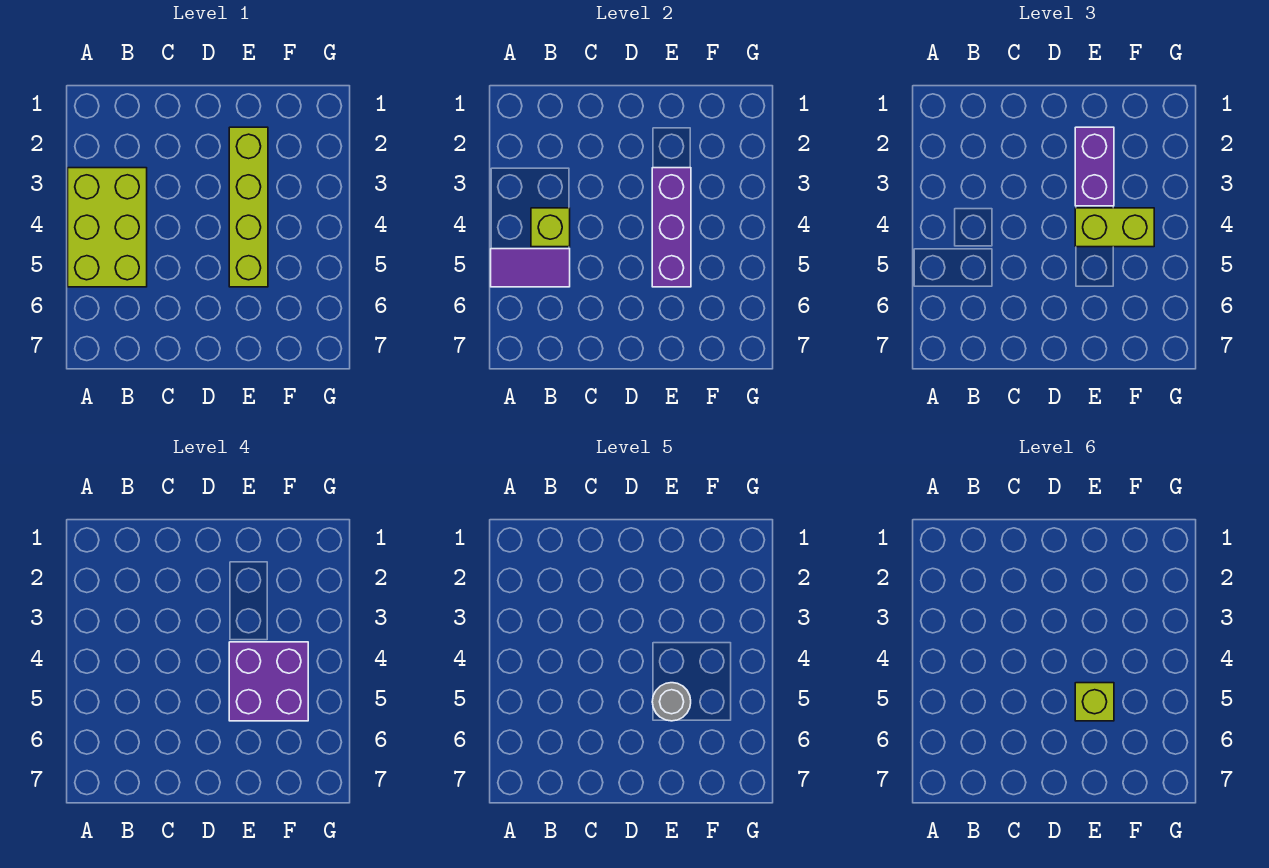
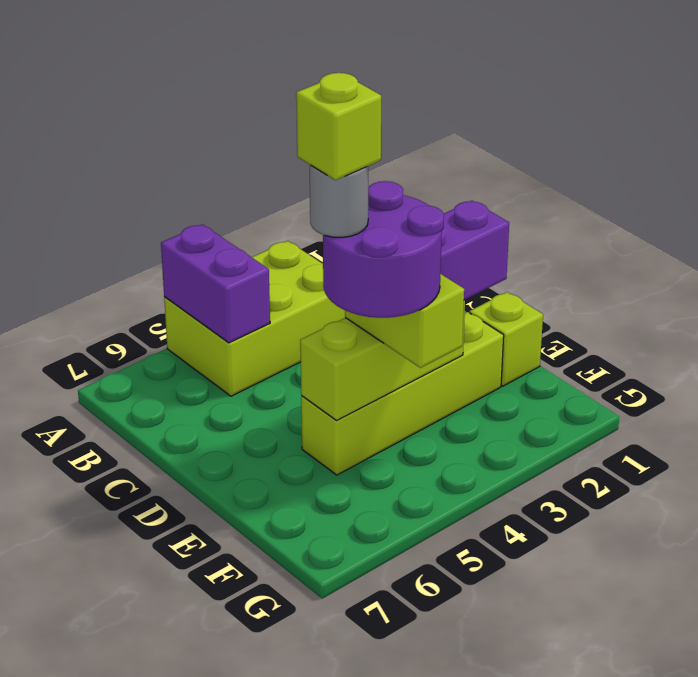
purple 1x2 tile [491,249,570,287] -> purple 1x2 brick [161,224,270,343]
lime 1x1 brick [531,208,570,247] -> lime 1x1 brick moved to [470,292,543,386]
purple 1x3 brick [652,168,691,287] -> lime 1x3 brick [300,300,465,420]
purple 2x2 brick [229,642,308,721] -> purple 2x2 round brick [323,181,444,318]

